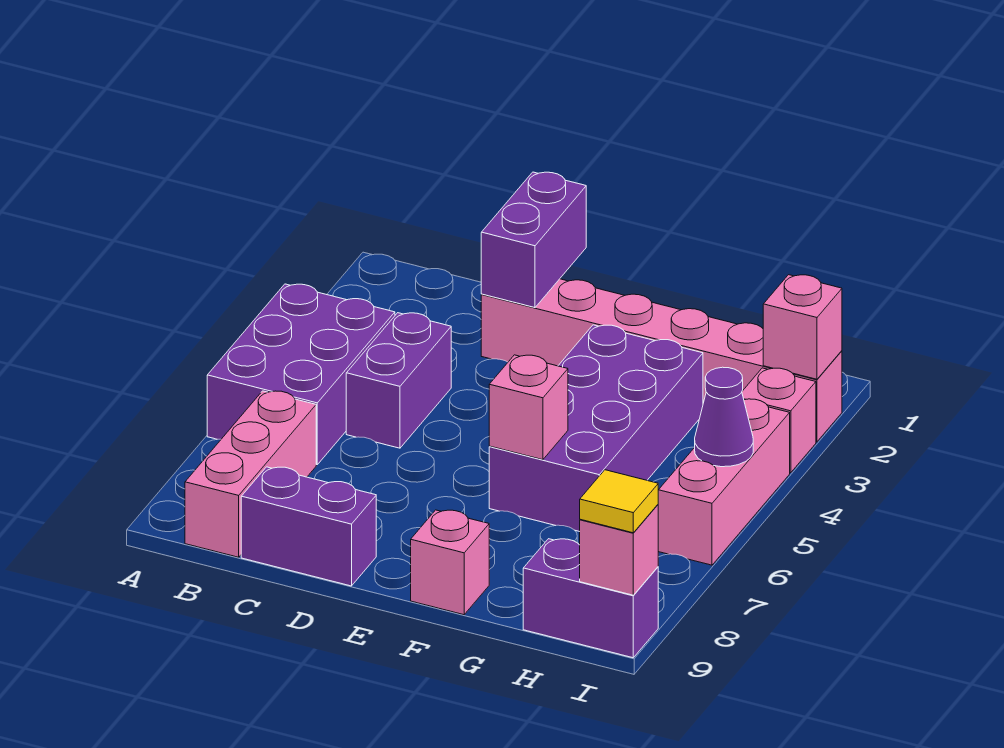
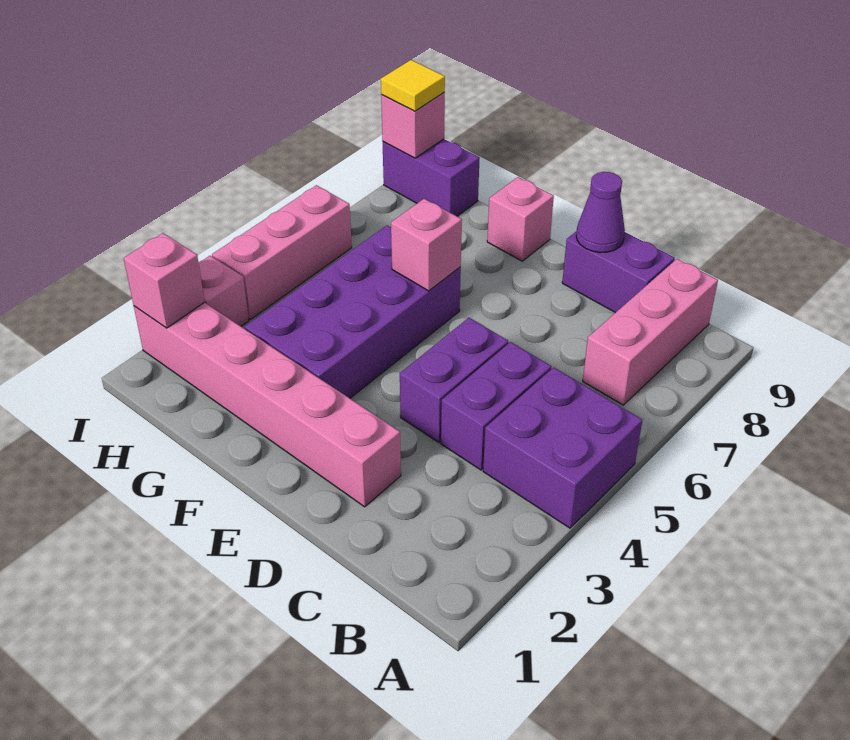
purple 2x3 brick [207,284,395,465] -> purple 2x2 brick [483,367,642,528]
purple 1x2 brick [481,172,586,308] -> purple 1x2 brick moved to [400,318,508,442]
purple 1x1 cone [694,367,753,467] -> purple 1x1 cone moved to [576,172,625,253]

